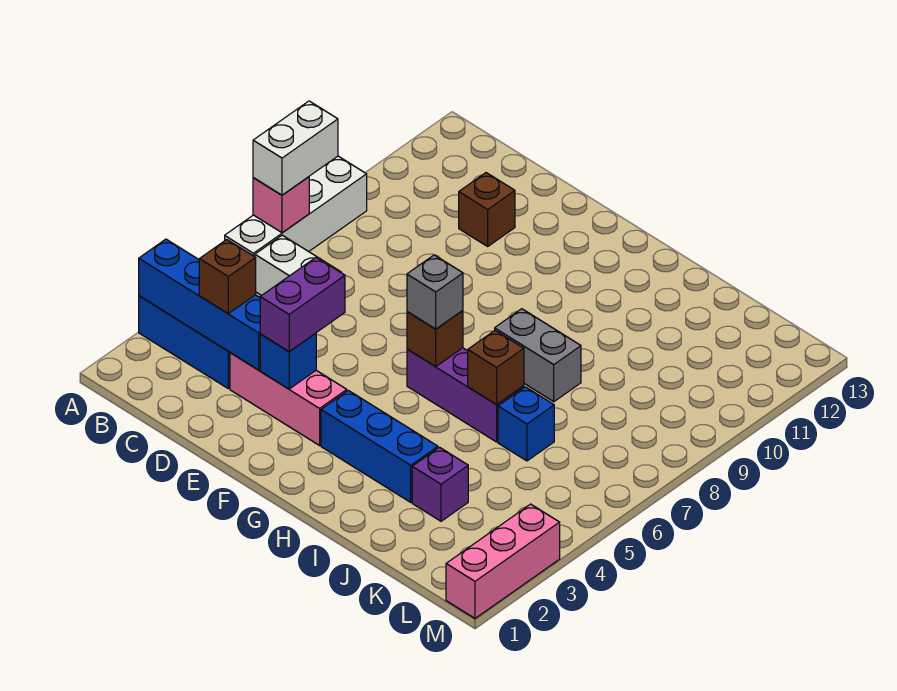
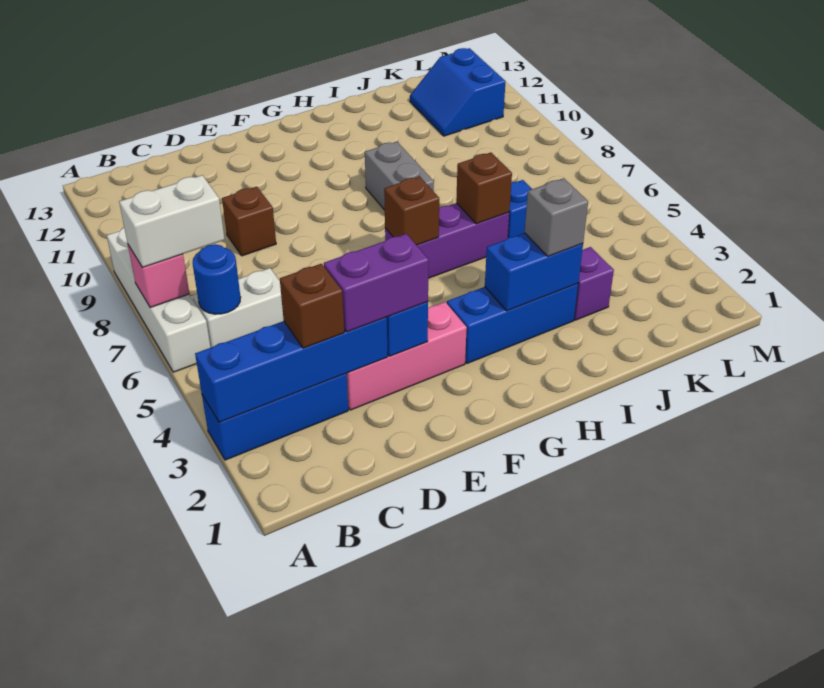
white 1x2 brick [253,101,338,195] -> white 1x2 brick turned to [119,175,225,267]
none -> blue 1x1 round brick [193,244,241,314]
brown 1x1 brick [459,173,515,246] -> brown 1x1 brick moved to [222,187,276,256]
purple 1x2 brick [260,257,345,351] -> purple 1x2 brick turned to [324,234,429,332]
grey 1x1 brick [407,255,463,329] -> grey 1x1 brick moved to [525,178,588,256]
none -> blue 1x2 brick [485,233,583,311]
grey 1x2 brick [495,309,581,402] -> grey 1x2 brick turned to [365,141,434,210]
none -> blue 2x2 slope [410,48,505,136]
pink 1x3 brick [446,504,560,618] -> none

